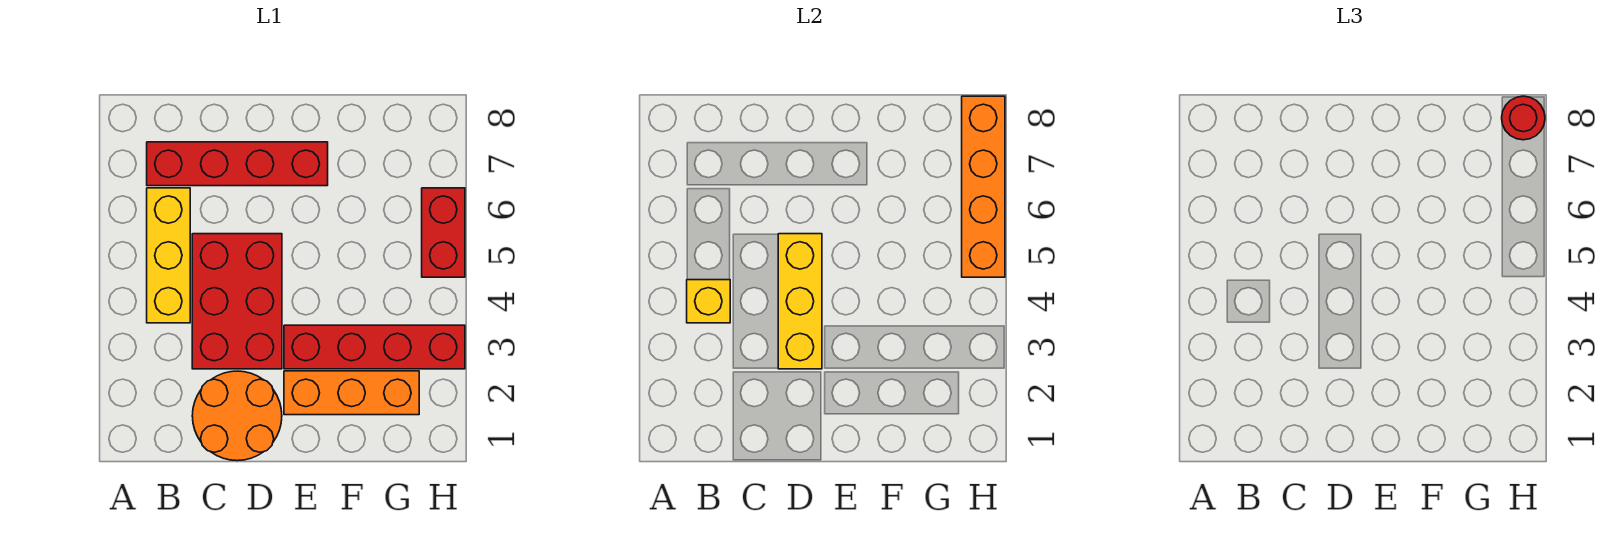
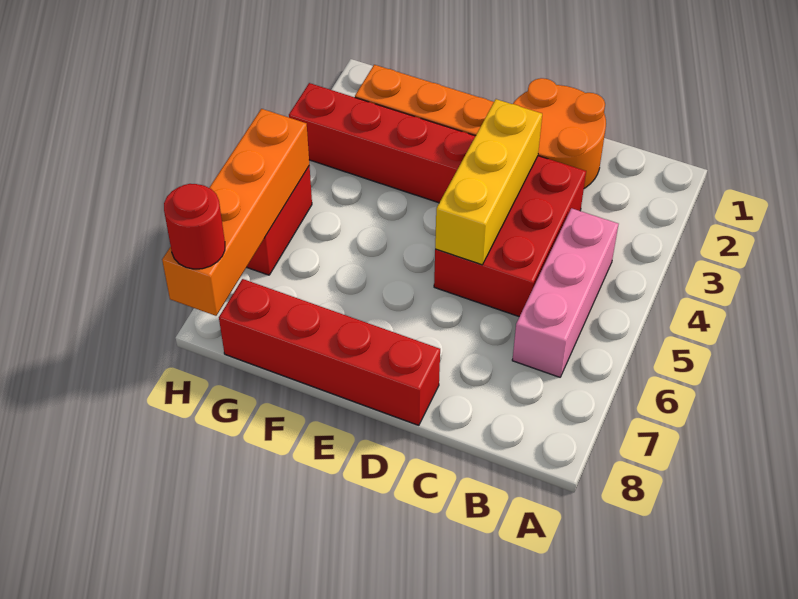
yellow 1x3 brick [147,188,190,323] -> pink 1x3 brick [512,208,618,377]
yellow 1x1 brick [687,280,730,323] -> none
red 1x4 brick [147,142,328,186] -> red 1x4 brick moved to [219,279,440,425]

